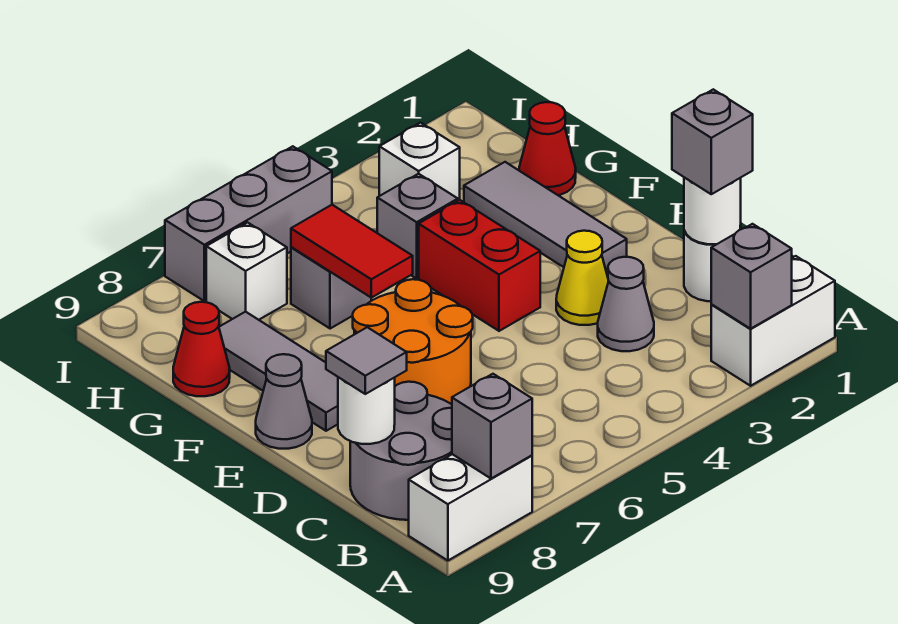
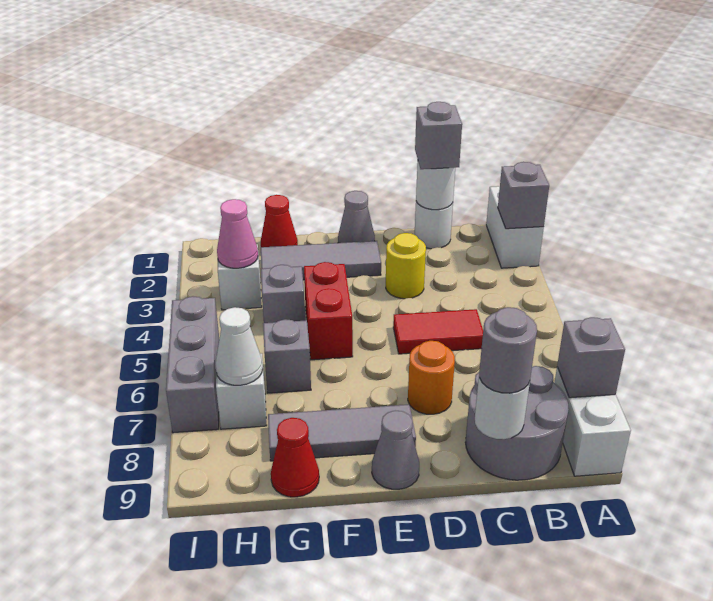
grey 1x1 cone [598,257,654,351] -> grey 1x1 cone moved to [338,191,375,243]
grey 1x1 tile [326,327,407,394] -> grey 1x1 round brick [479,307,537,393]
yellow 1x1 cone [556,231,608,325] -> yellow 1x1 round brick [386,233,426,299]
orange 2x2 round brick [353,279,473,404] -> orange 1x1 round brick [408,341,455,414]
red 1x2 brick [419,200,540,331] -> red 1x2 brick turned to [304,262,353,360]
red 1x2 tile [291,205,413,298] -> red 1x2 tile moved to [393,309,483,354]
none -> pink 1x1 cone [217,199,258,268]
none -> white 1x1 cone [215,307,263,385]

